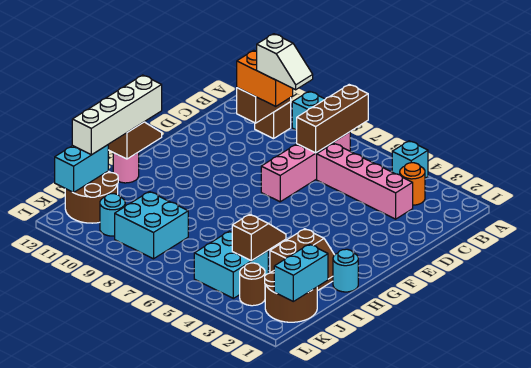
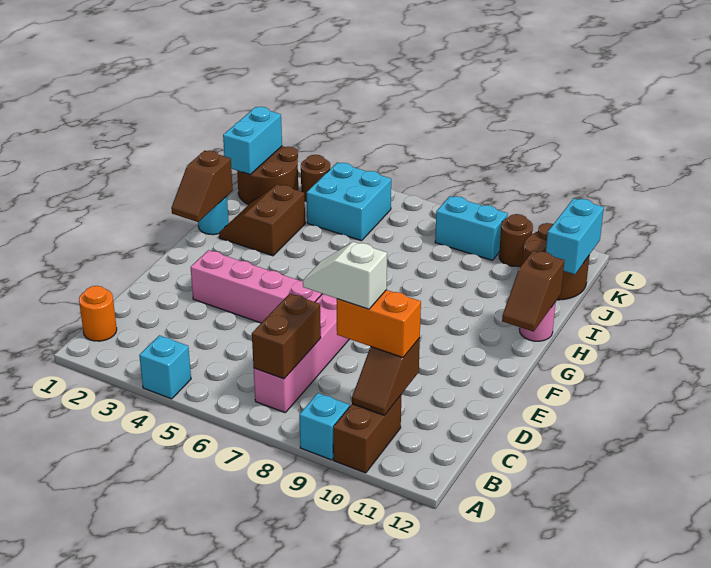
brown 1x3 brick [296,85,368,153] -> brown 1x2 brick [252,294,321,379]
orange 1x1 round brick [400,163,425,205] -> orange 1x1 round brick moved to [79,286,117,341]
brown 1x1 brick [255,102,291,139] -> brown 1x2 brick [333,395,401,473]
pink 1x4 brick [317,143,413,219] -> pink 1x4 brick moved to [191,250,322,323]
white 1x4 brick [72,75,162,155] -> none
brown 1x2 slope [232,214,286,261] -> brown 1x2 slope moved to [171,151,233,222]
cyan 2x2 brick [115,192,188,259] -> cyan 1x2 brick [435,196,508,260]
cyan 1x1 round brick [100,194,125,236] -> brown 1x1 round brick [499,214,533,267]

